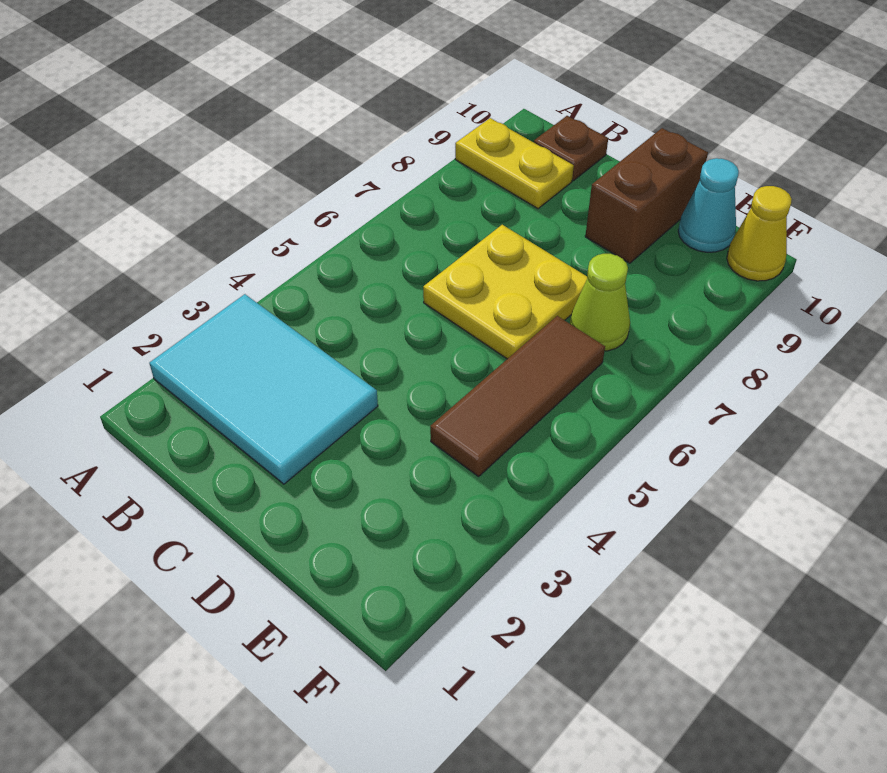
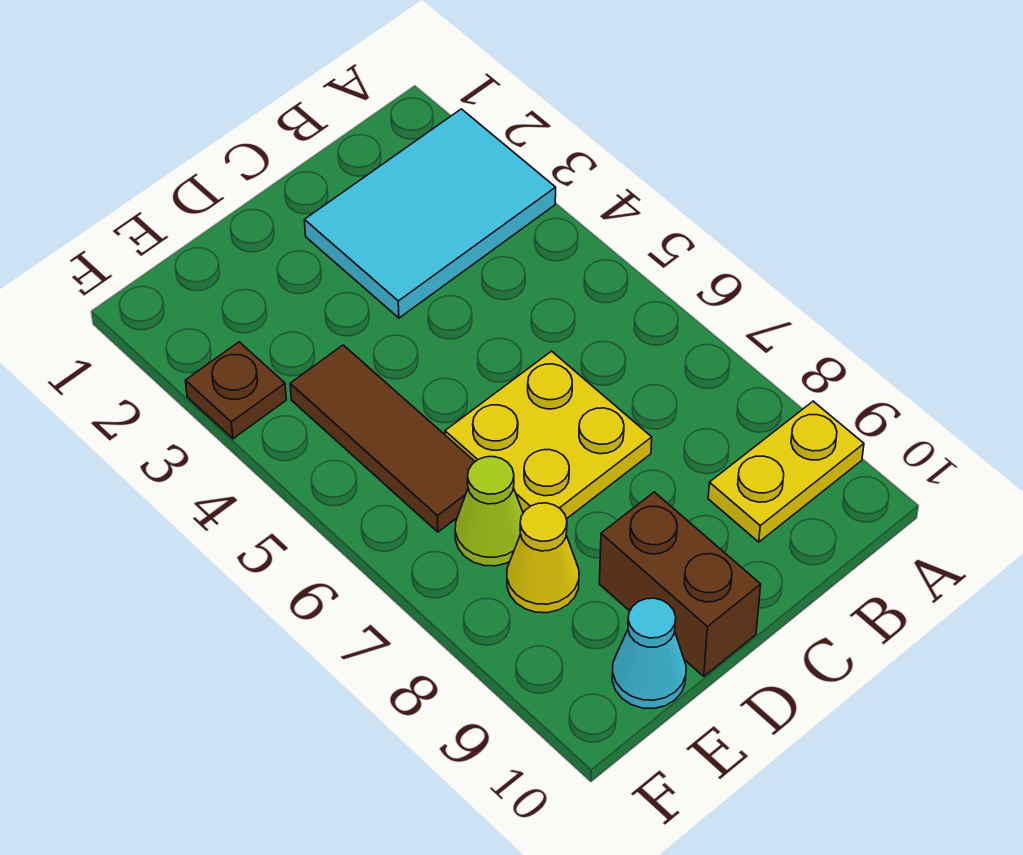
brown 1x1 plate [534,116,608,180] -> brown 1x1 plate moved to [186,342,286,439]
yellow 1x1 cone [727,186,792,281] -> yellow 1x1 cone moved to [507,503,579,613]

